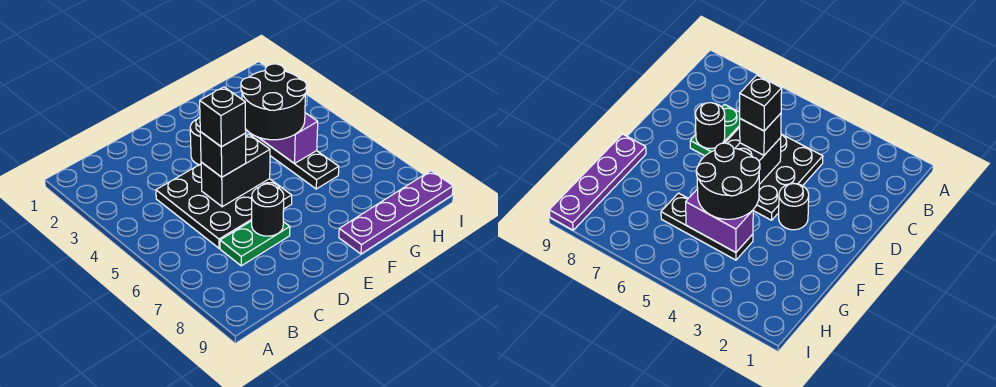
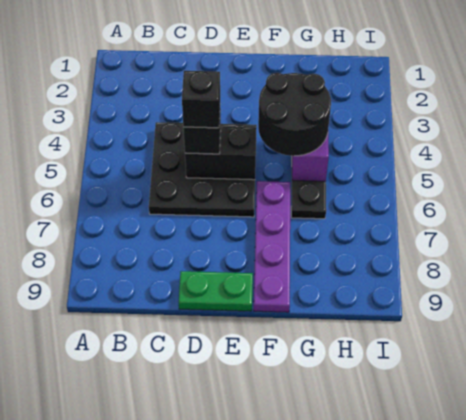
green 1x2 plate [220,221,290,266] -> green 1x2 plate moved to [179,271,253,311]
black 1x1 round brick [252,184,284,236] -> none
black 1x1 round brick [190,117,201,165] -> none
purple 1x4 plate [339,171,453,254] -> purple 1x4 plate turned to [254,181,290,312]

